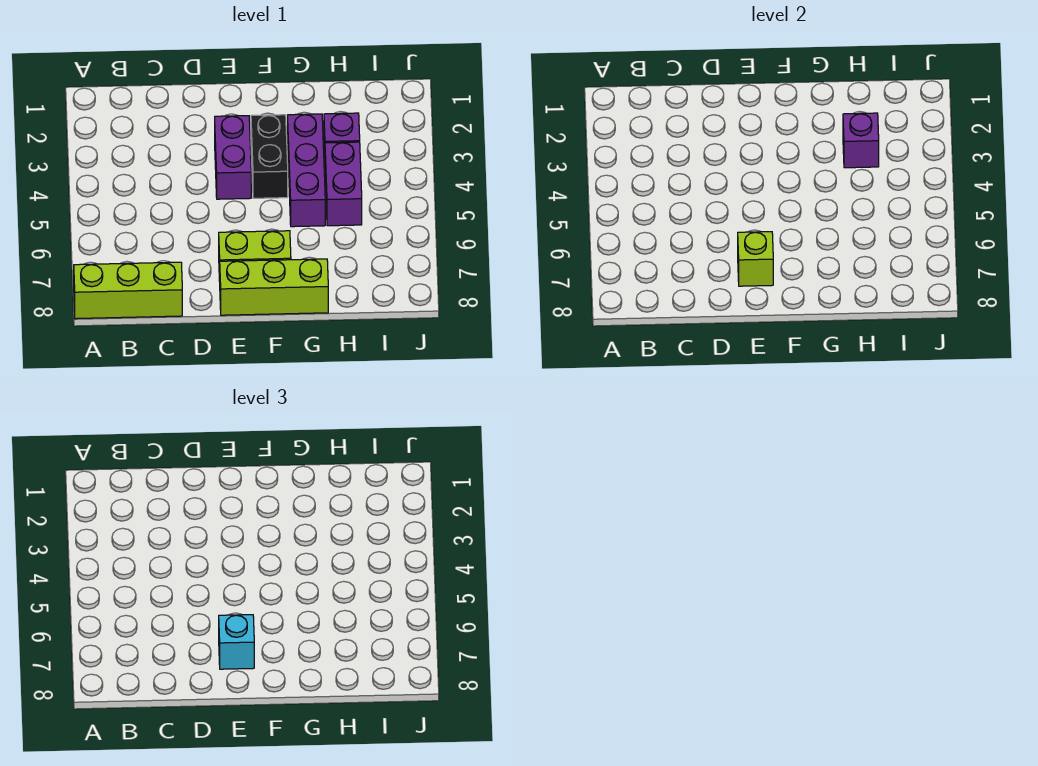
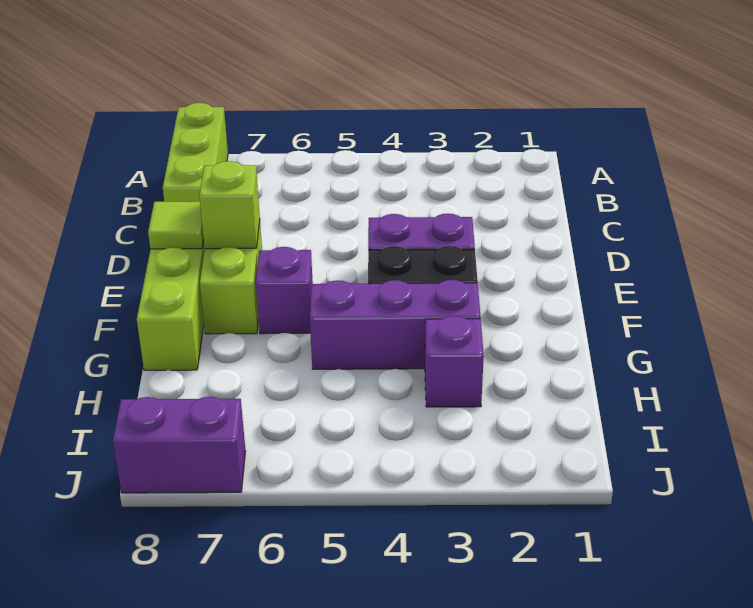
cyan 1x1 brick [219,615,254,669] -> none
none -> lime 1x1 tile [148,201,204,249]
purple 1x1 brick [843,113,879,168] -> purple 1x1 brick moved to [256,247,313,334]
purple 1x2 brick [325,142,362,226] -> purple 1x2 brick moved to [113,397,245,493]

